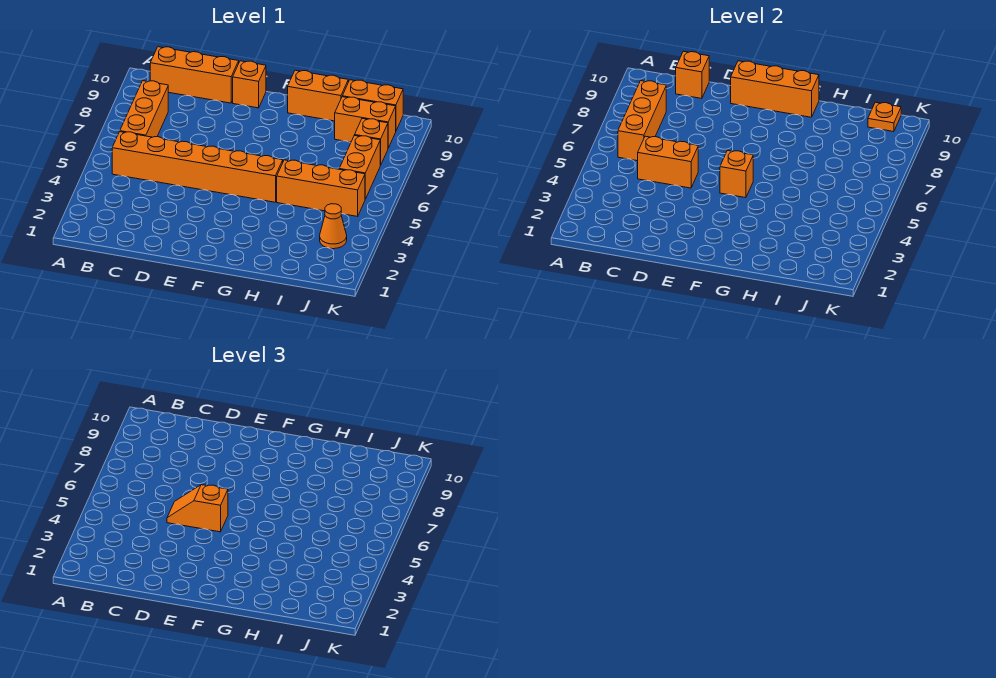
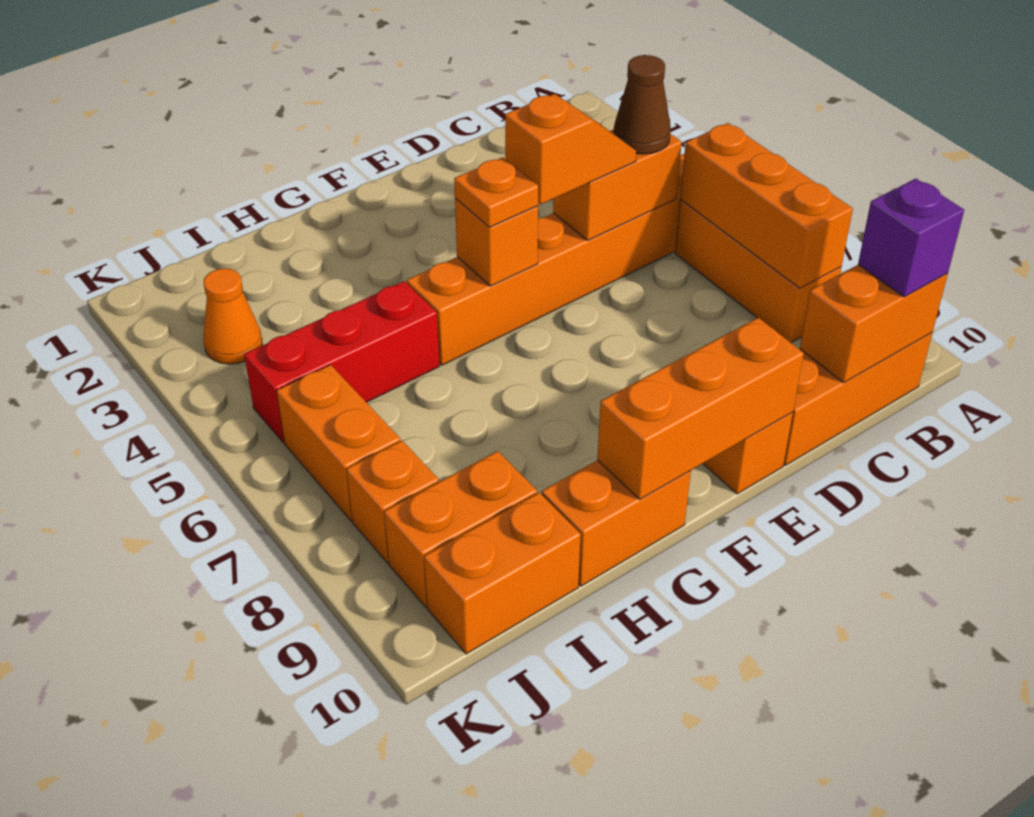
none -> purple 1x1 brick [858,179,964,297]
none -> brown 1x1 cone [613,55,671,154]
orange 1x1 brick [676,51,709,99] -> orange 1x2 brick [800,265,948,383]
orange 1x3 brick [277,160,365,216] -> red 1x3 brick [244,281,440,443]
orange 1x1 plate [868,102,901,132] -> orange 1x1 plate moved to [454,157,538,227]

